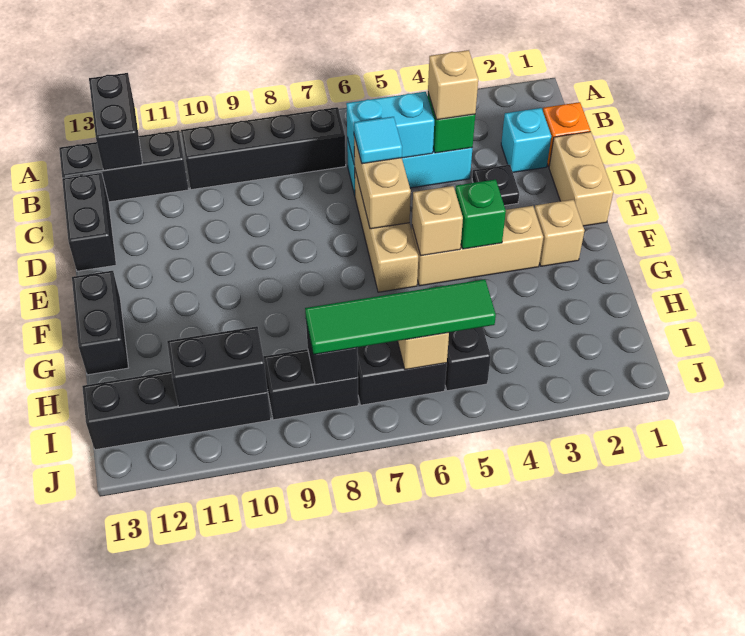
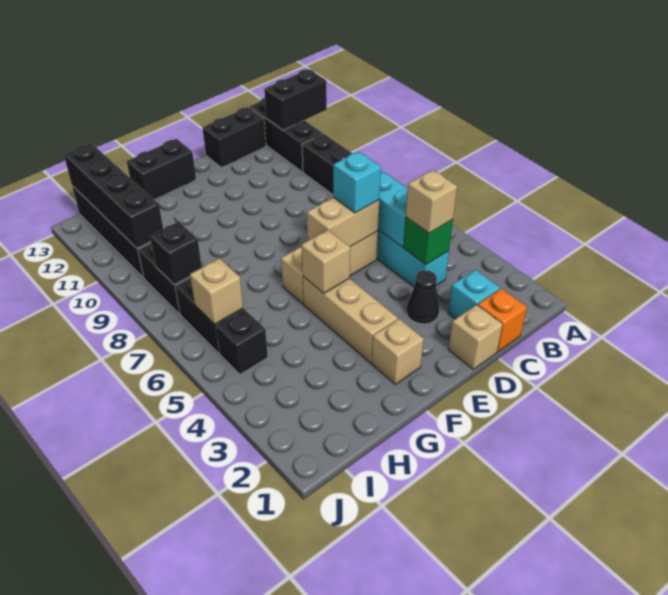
tan 1x2 brick [549,132,613,226] -> tan 1x1 brick [449,305,503,369]
black 1x1 plate [472,165,519,206] -> black 1x1 cone [407,270,439,324]
cyan 1x1 tile [354,117,402,164] -> cyan 1x1 brick [333,151,381,213]
green 1x1 brick [455,179,506,249] -> none
green 1x4 tile [305,279,496,355] -> none
black 1x2 brick [167,326,268,407] -> black 1x4 brick [64,143,163,248]

